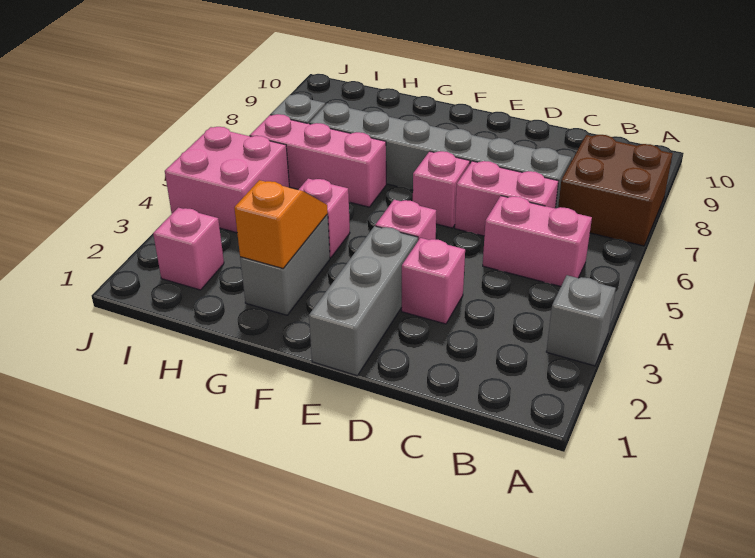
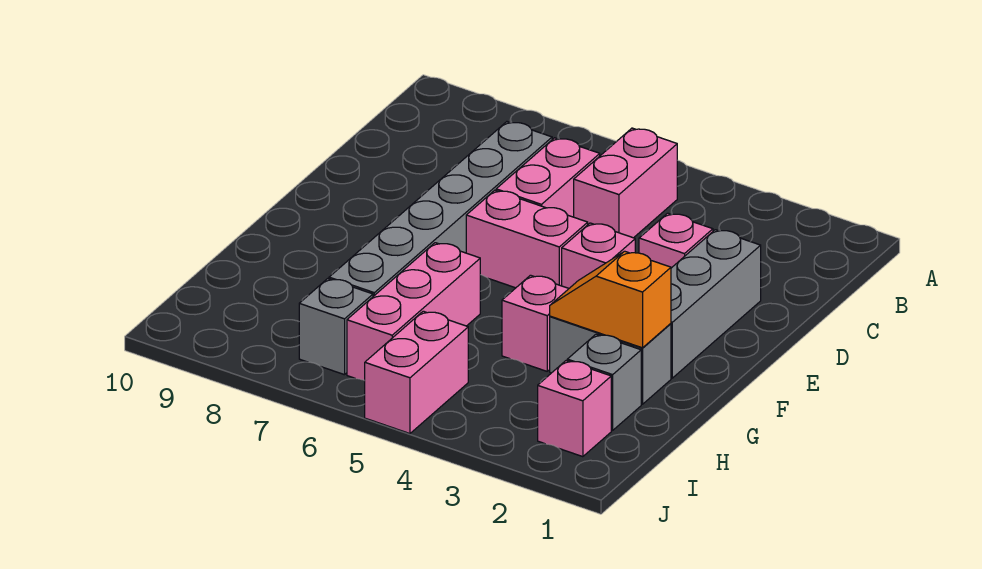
grey 1x1 brick [546,275,616,366] -> grey 1x1 brick moved to [567,334,641,430]
brown 2x2 brick [558,135,673,246] -> none
grey 1x3 brick [309,226,418,376] -> grey 1x3 brick turned to [671,230,761,378]
pink 1x1 brick [413,151,470,228] -> pink 1x2 brick [466,190,588,288]
pink 2x2 brick [165,127,289,233] -> pink 1x2 brick [365,311,468,434]

